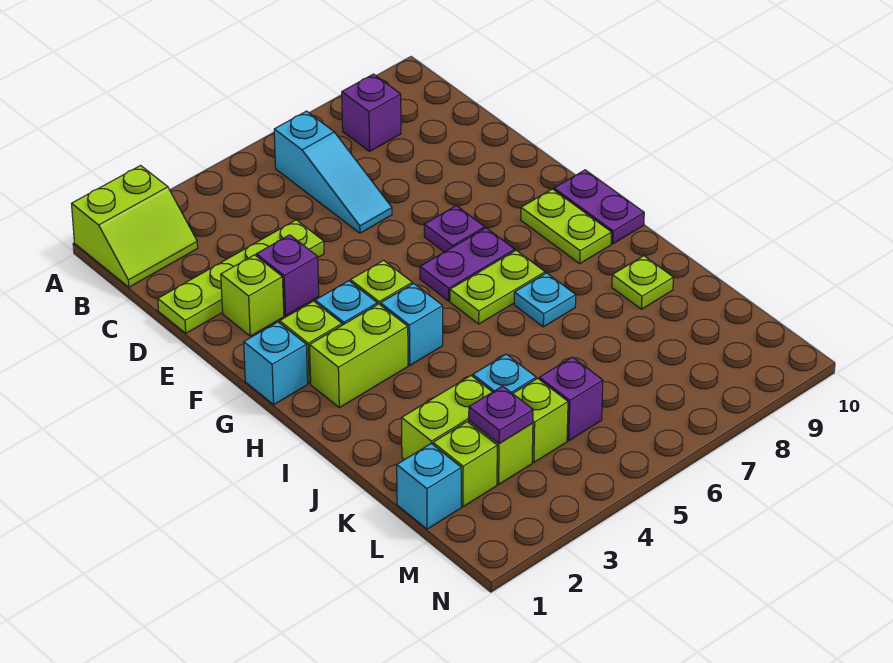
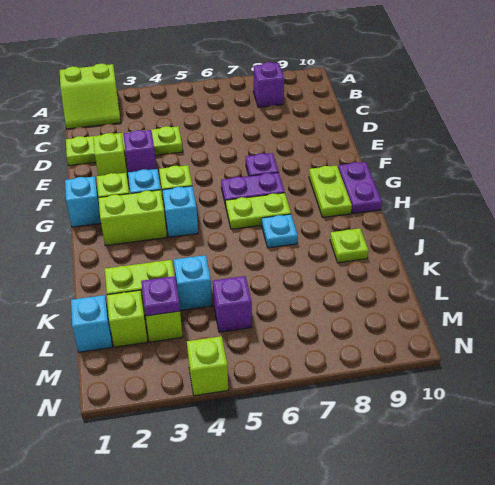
cyan 1x3 slope [274,111,392,233] -> none
lime 1x1 brick [513,378,568,462] -> lime 1x1 brick moved to [187,336,228,396]

